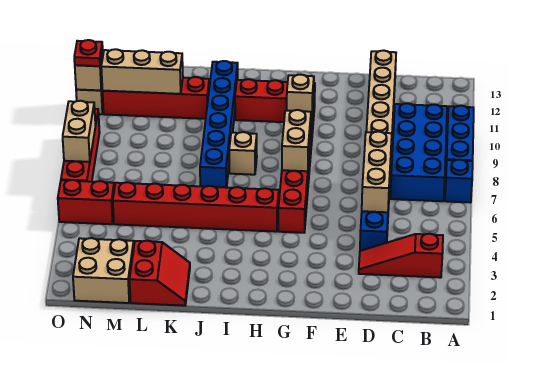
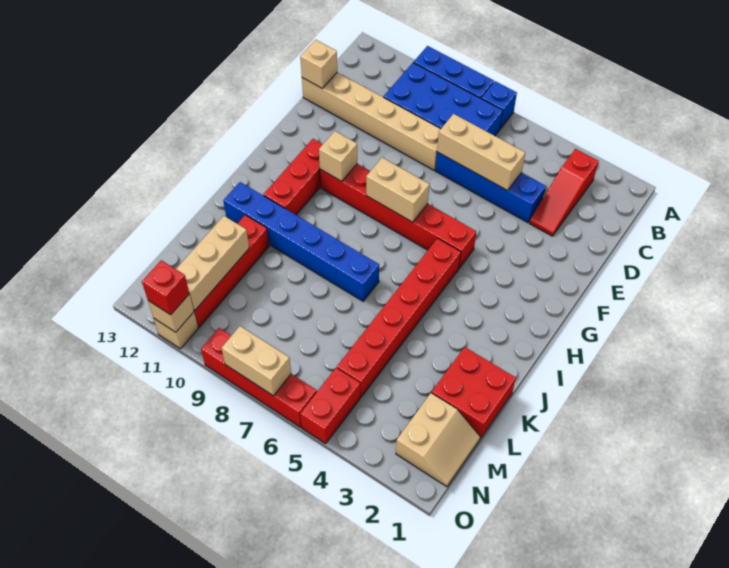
tan 1x1 brick [229,132,257,175] -> tan 1x1 brick moved to [300,40,337,89]
red 2x2 slope [130,241,190,306] -> red 2x2 brick [432,347,516,438]
tan 2x2 brick [73,238,134,303] -> tan 2x2 slope [396,393,480,487]
red 1x1 plate [74,40,103,66] -> red 1x1 brick [142,260,189,315]

